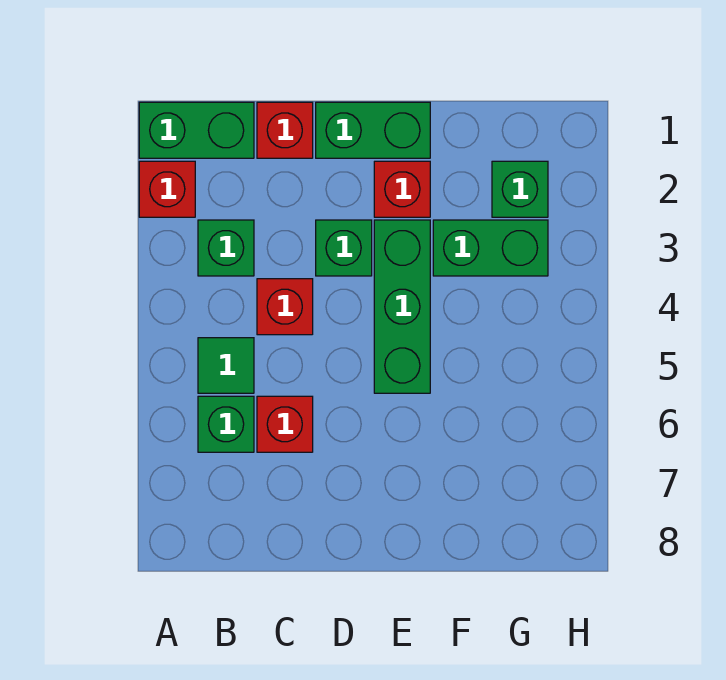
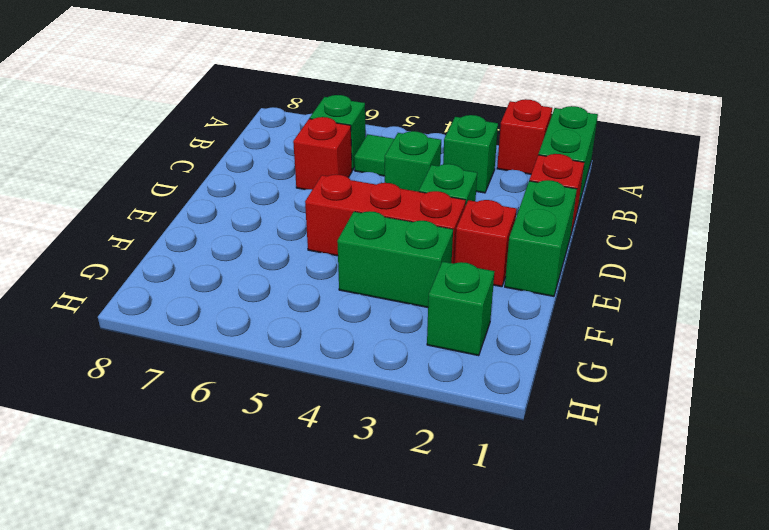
red 1x1 brick [257,279,313,335] -> green 1x1 brick [385,131,441,192]
green 1x3 brick [374,220,430,393] -> red 1x3 brick [305,175,466,264]
green 1x2 brick [433,220,548,276] -> green 1x2 brick turned to [337,211,453,307]

